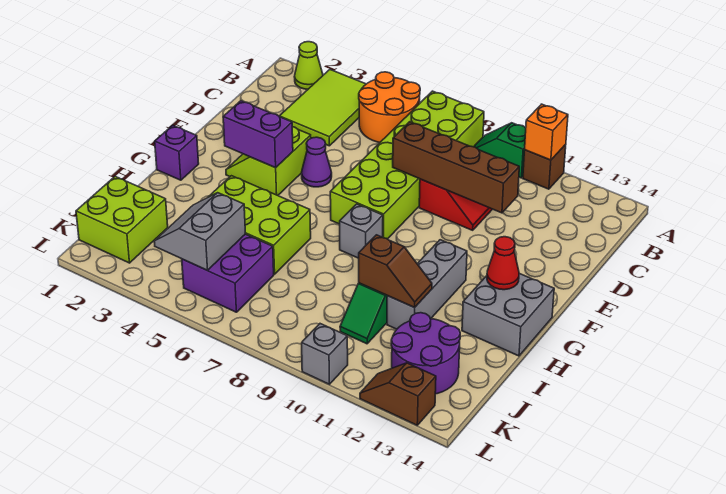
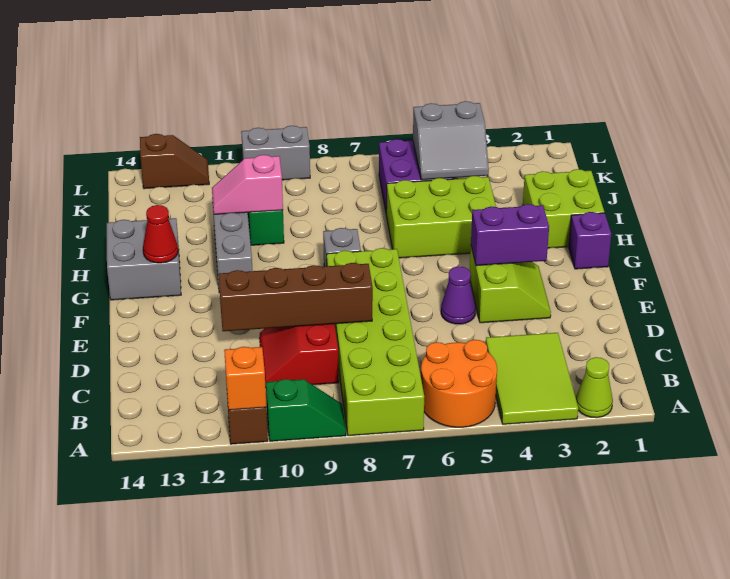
brown 1x2 slope [359,235,432,308] -> pink 1x2 slope [212,155,283,214]
lime 2x2 brick [76,176,168,263] -> lime 2x2 brick moved to [523,169,604,248]
grey 2x2 slope [154,193,246,270] -> grey 2x2 slope turned to [413,101,489,180]
purple 2x2 round brick [391,313,460,394] -> none
grey 1x1 brick [302,324,348,384] -> grey 1x2 brick [241,126,310,180]

